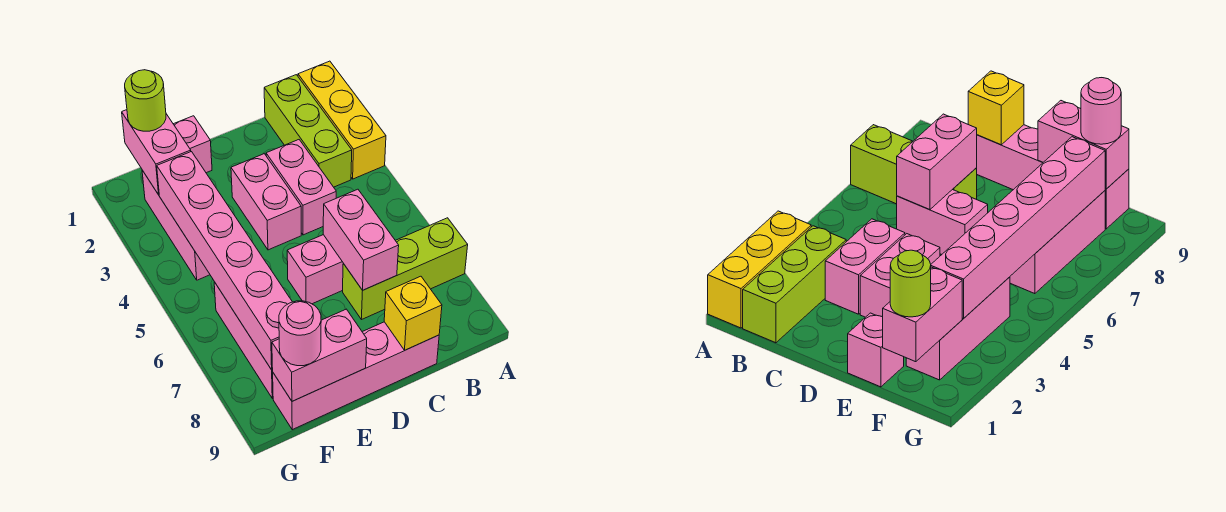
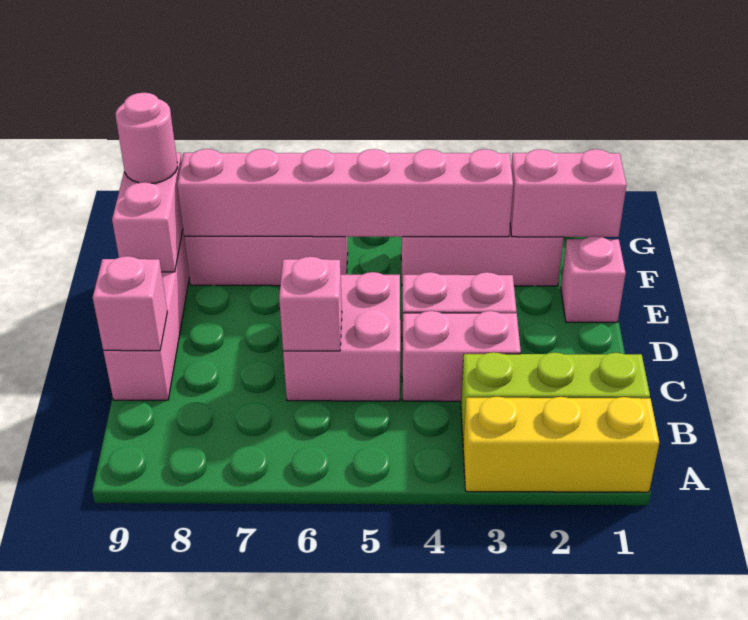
lime 1x3 brick [343,218,468,320] -> none
pink 1x2 brick [287,235,343,304] -> pink 2x2 brick [283,272,400,401]
pink 1x2 brick [323,189,399,290] -> pink 1x1 brick [279,257,342,351]
yellow 1x1 brick [384,276,442,350] -> pink 1x1 brick [93,256,167,351]
lime 1x1 round brick [125,70,166,131] -> none

